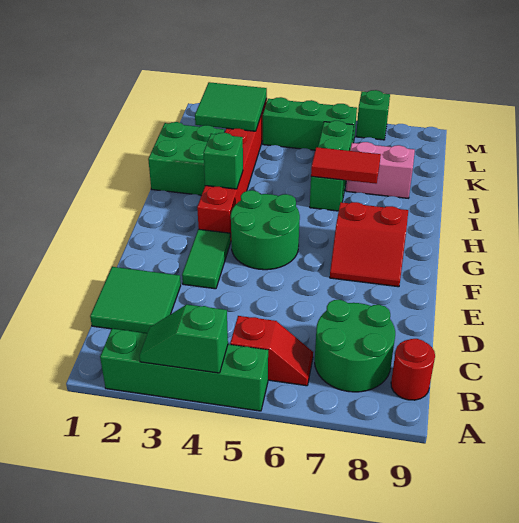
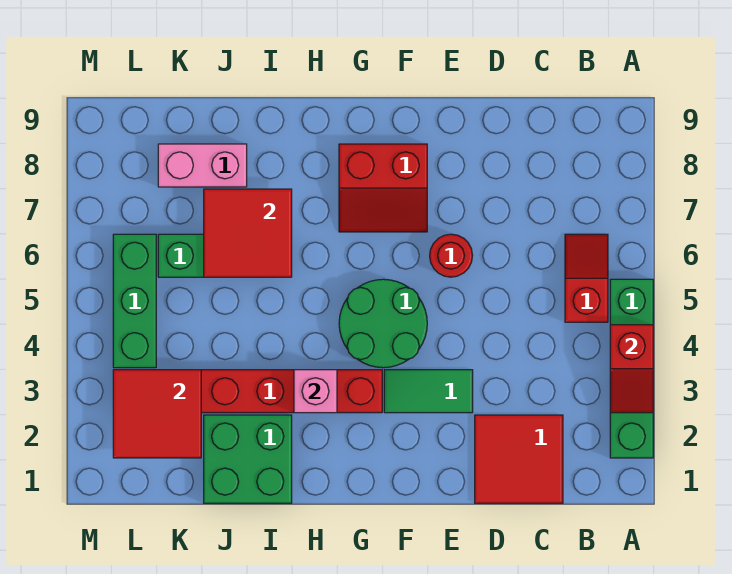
green 1x2 slope [139,305,228,373] -> red 1x2 slope [610,325,653,413]
green 2x2 round brick [315,300,395,392] -> none
red 1x1 round brick [391,339,435,400] -> red 1x1 round brick moved to [430,234,473,277]
green 2x2 tile [90,267,181,333] -> red 2x2 tile [475,415,563,503]
red 2x2 slope [330,202,408,287] -> red 2x2 slope turned to [339,144,427,232]
green 1x1 brick [204,133,243,189] -> pink 1x1 brick [294,370,337,413]
red 1x2 tile [311,147,381,184] -> red 2x2 tile [204,189,292,277]
pink 1x2 brick [346,142,415,198] -> pink 1x2 brick turned to [158,144,247,187]
green 2x2 tile [195,82,267,131] -> red 2x2 tile [113,370,201,458]
green 1x1 brick [356,90,390,140] -> none

